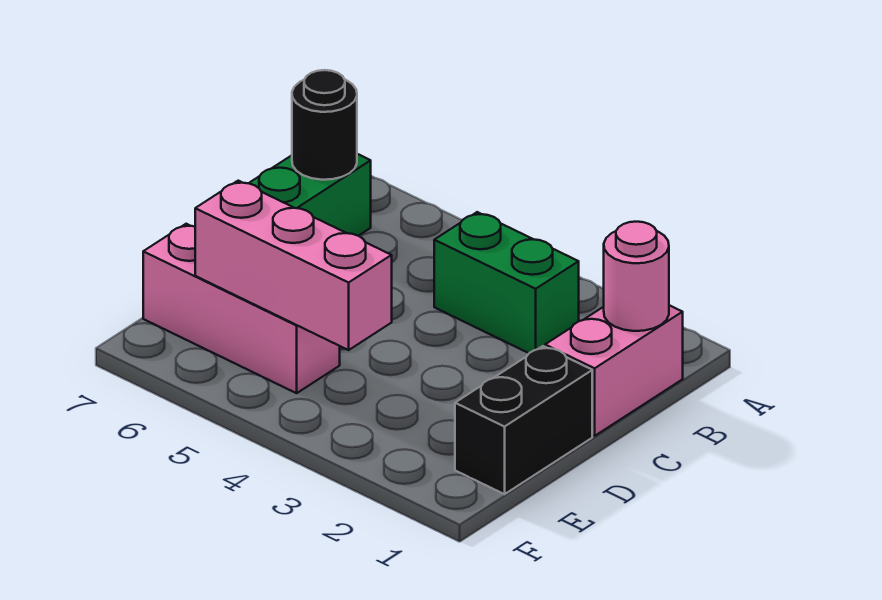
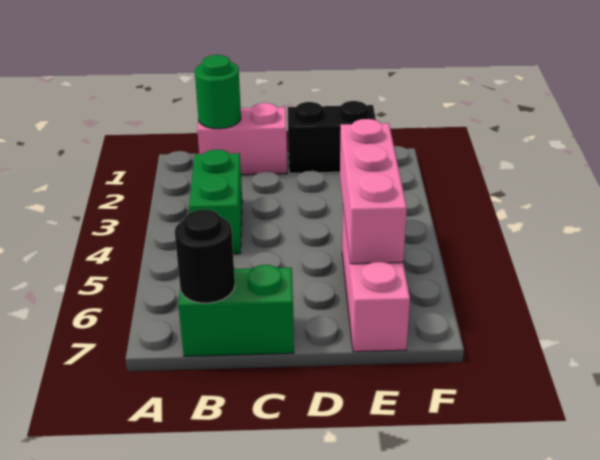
pink 1x1 round brick [604,222,669,331] -> green 1x1 round brick [195,55,241,129]

